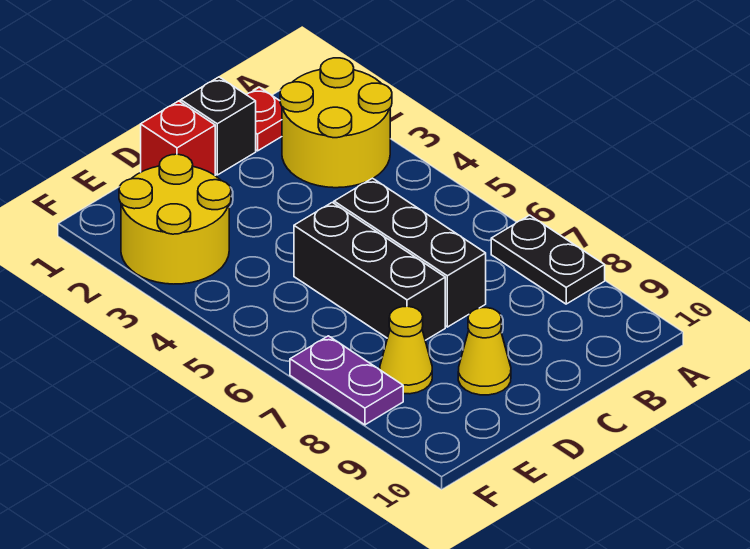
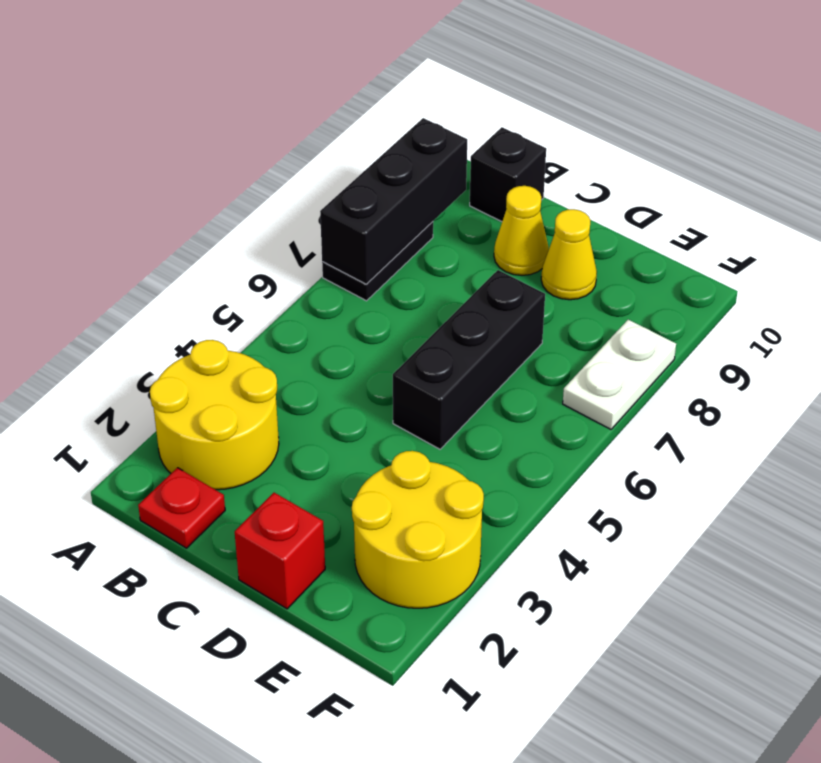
black 1x1 brick [181,77,256,175] -> black 1x1 brick moved to [470,127,546,222]
black 1x3 brick [334,178,486,327] -> black 1x3 brick moved to [320,118,467,284]
yellow 1x1 cone [380,306,432,394] -> yellow 1x1 cone moved to [494,186,549,275]
purple 1x2 plate [290,336,403,425] -> white 1x2 plate [563,320,676,429]

